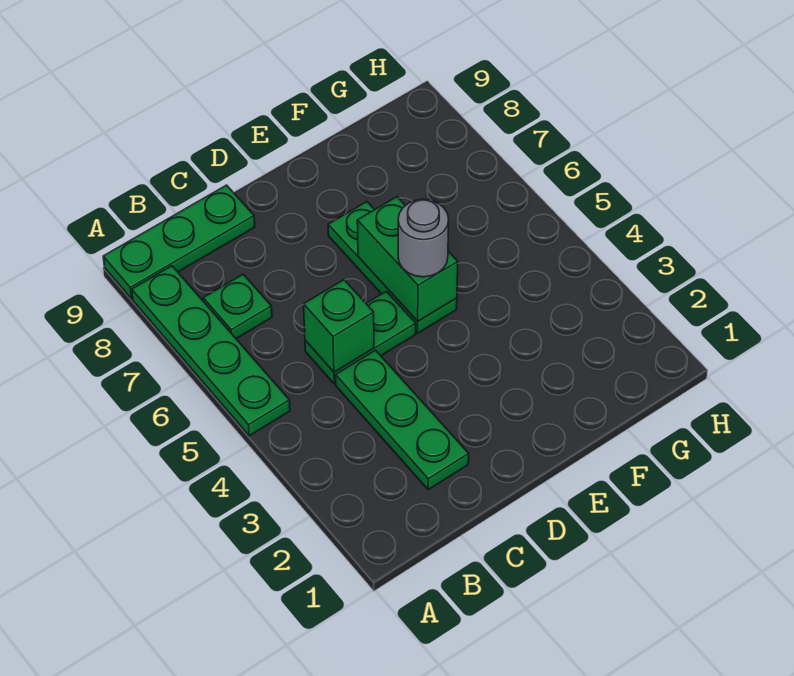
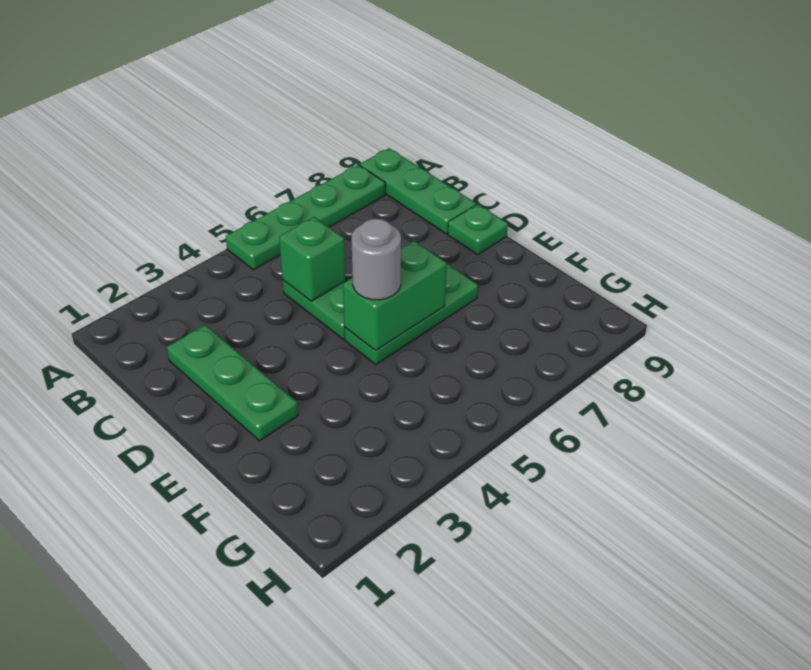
green 1x1 plate [203,274,272,339] -> green 1x1 plate moved to [448,204,508,254]
green 1x3 plate [336,350,469,490] -> green 1x3 plate turned to [167,325,298,441]

